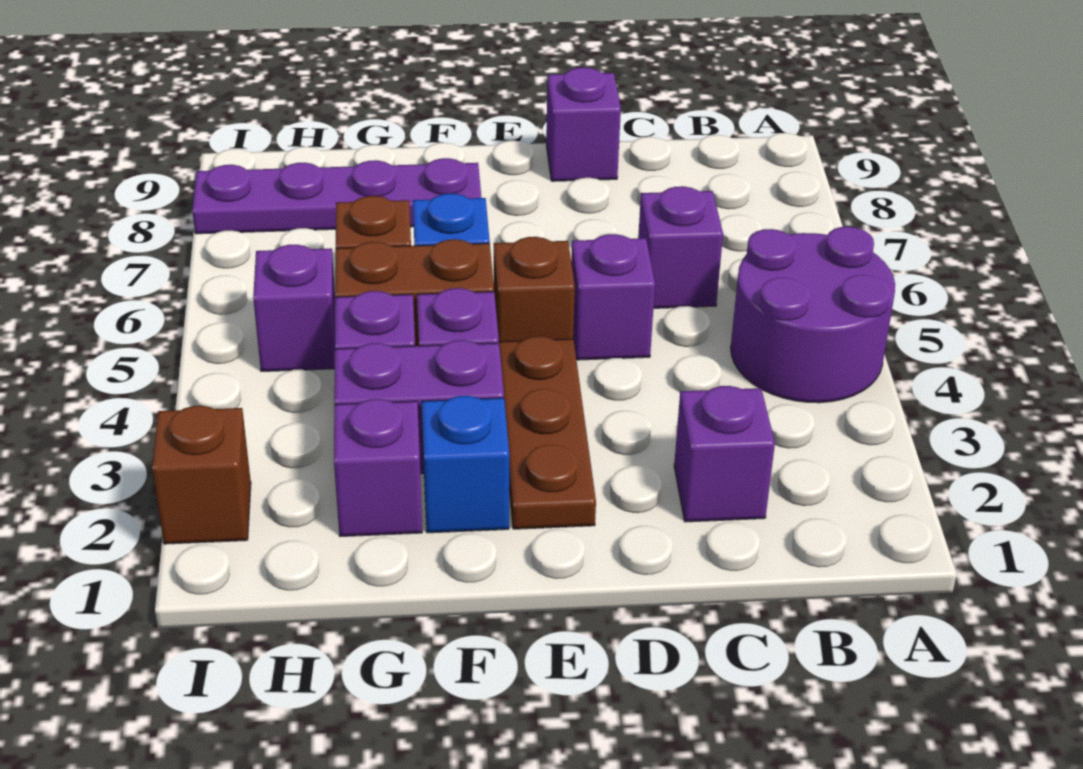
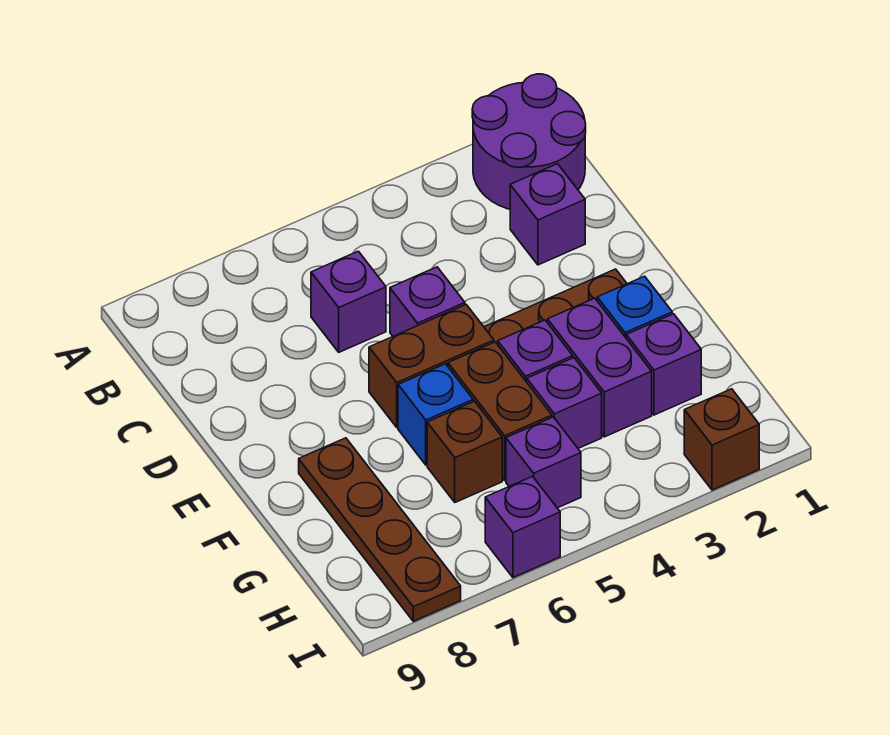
purple 2x2 round brick [731,227,895,403] -> purple 2x2 round brick moved to [472,74,586,209]
purple 1x1 brick [546,67,621,181] -> purple 1x1 brick moved to [485,476,560,578]
brown 1x1 brick [494,237,575,342] -> brown 1x2 brick [369,305,494,427]
purple 1x4 plate [192,158,481,234] -> brown 1x4 plate [299,438,461,621]

